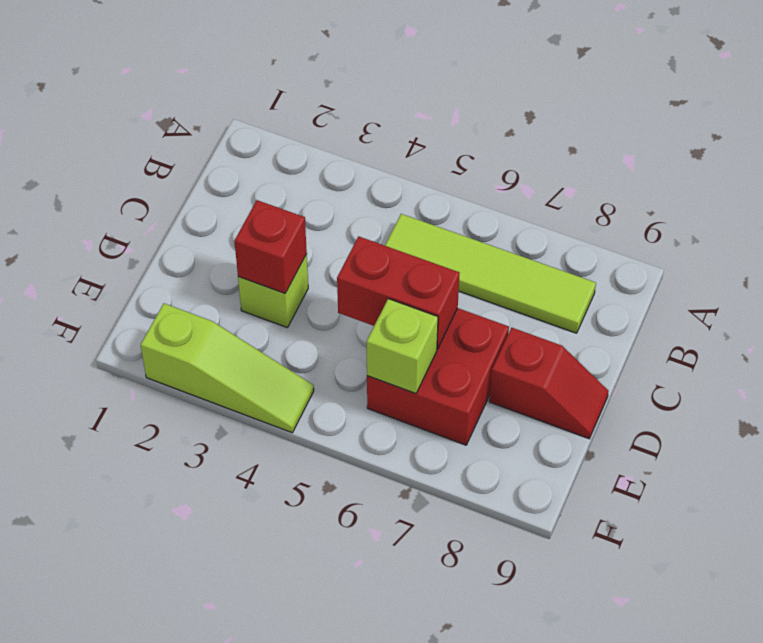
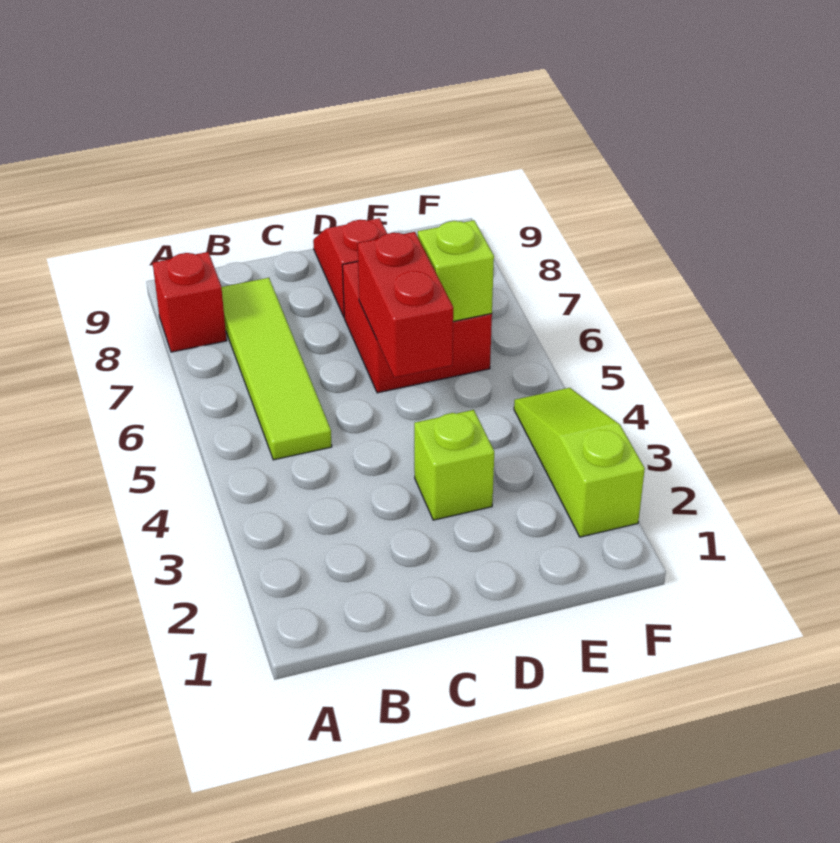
red 1x1 brick [234,200,307,293] -> red 1x1 brick moved to [153,252,227,352]

